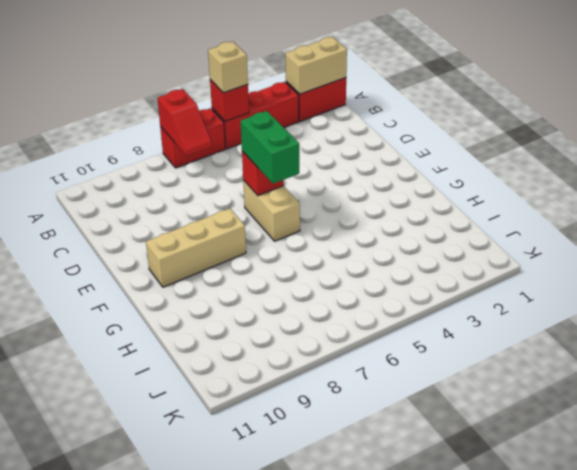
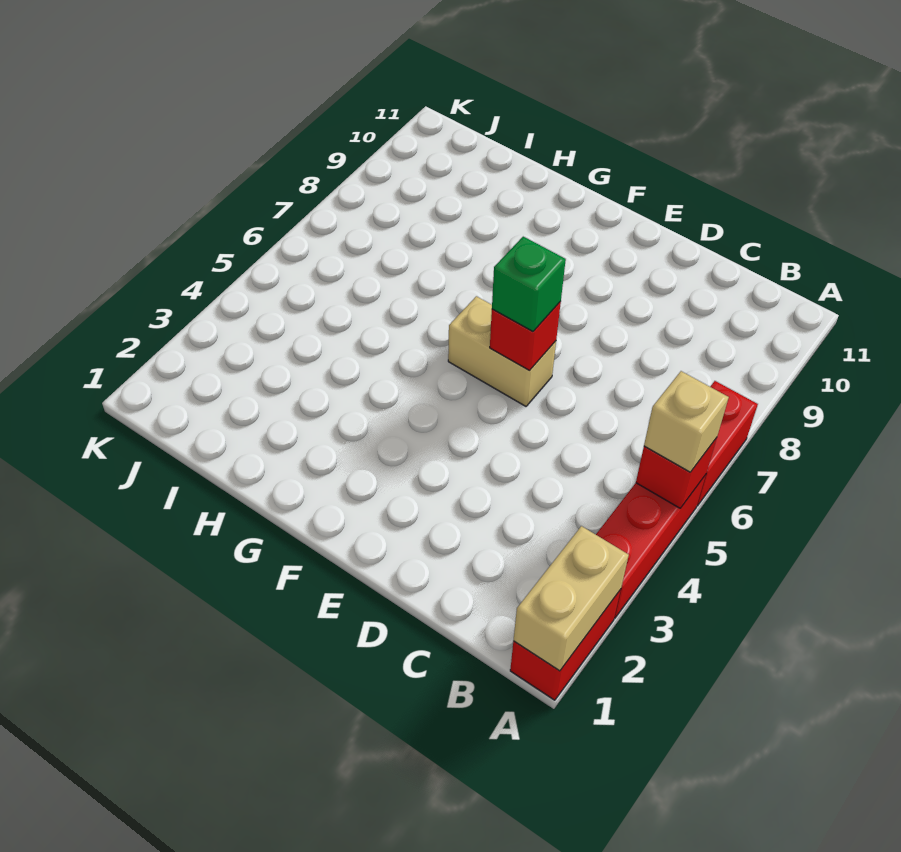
red 1x2 slope [157,89,212,156] -> none
green 1x2 brick [241,111,299,184] -> green 1x1 brick [492,237,566,332]
tan 1x3 brick [146,208,246,287] -> none

